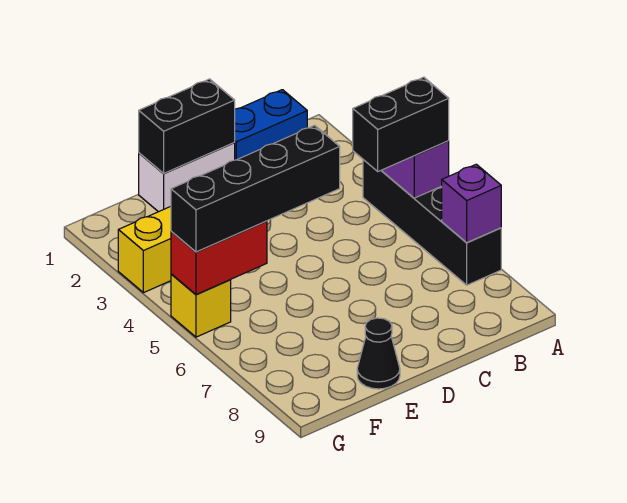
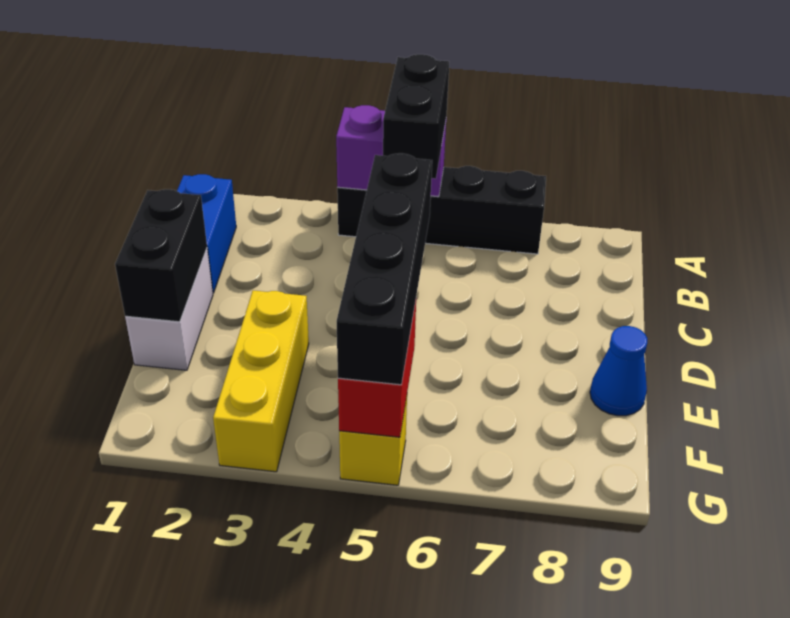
purple 1x1 brick [442,164,501,243] -> none
black 1x1 cone [357,318,400,389] -> blue 1x1 cone [590,326,647,416]

